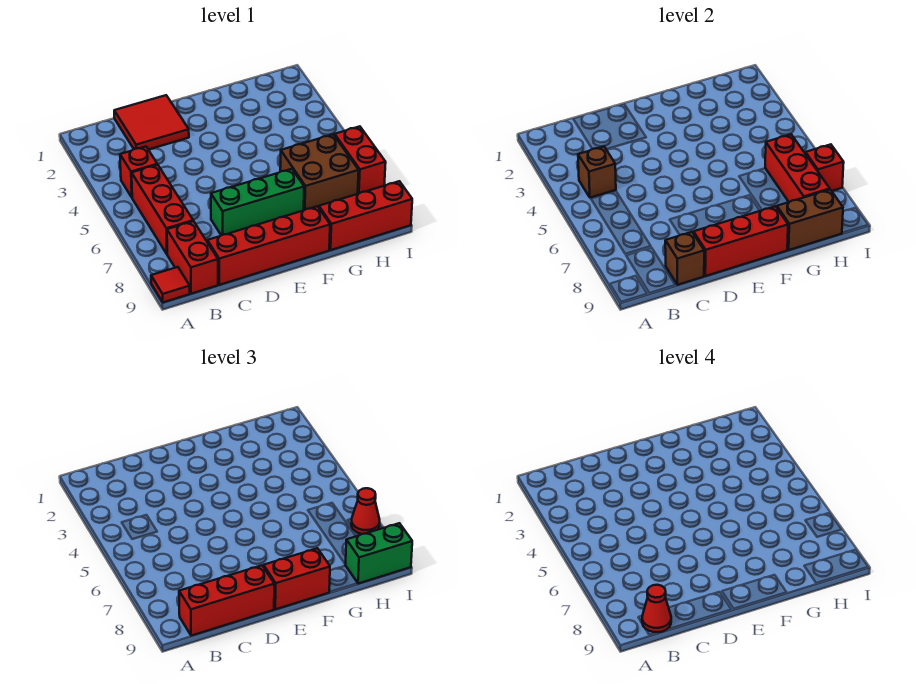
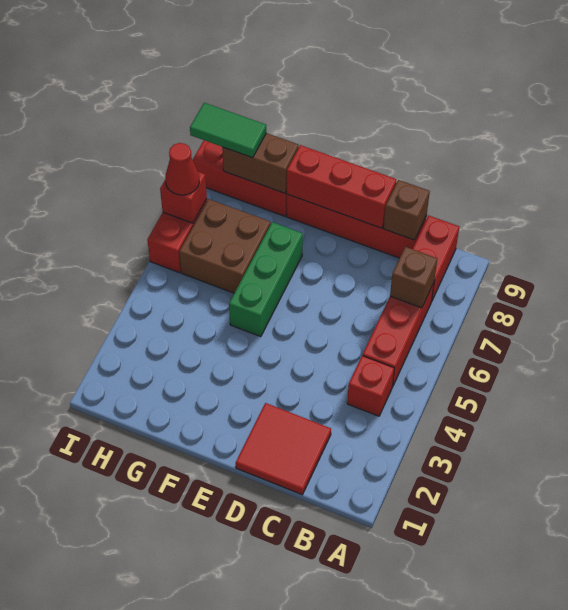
red 1x1 tile [151,267,190,302] -> none
brown 1x1 brick [578,147,616,198] -> brown 1x1 brick moved to [390,247,437,308]
red 1x3 brick [179,565,274,636] -> none
red 1x1 cone [642,585,671,632] -> none
green 1x3 brick [211,169,304,235] -> green 1x3 brick turned to [229,222,303,337]
red 1x2 brick [264,548,330,609] -> none
red 1x3 brick [765,135,830,202] -> none
green 1x2 brick [345,523,412,584] -> green 1x2 tile [190,103,266,158]

